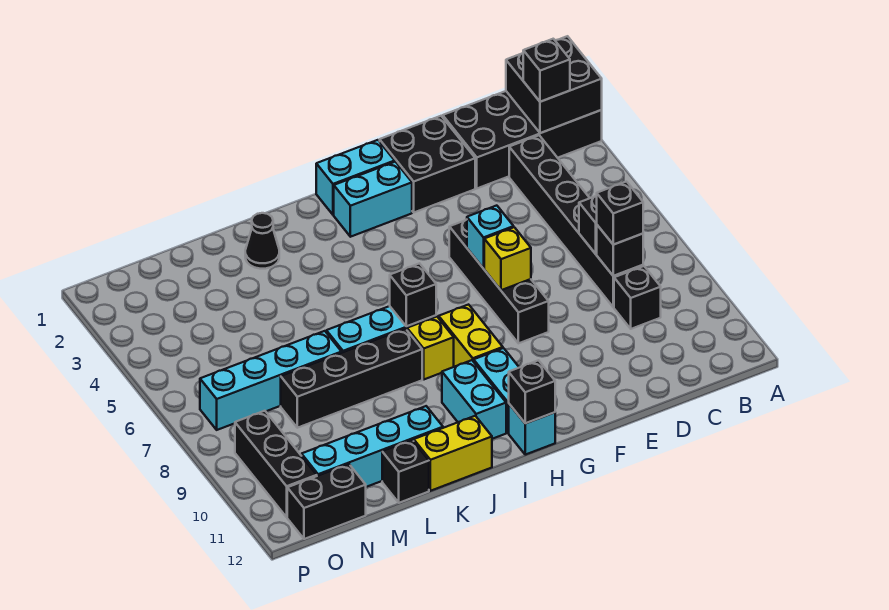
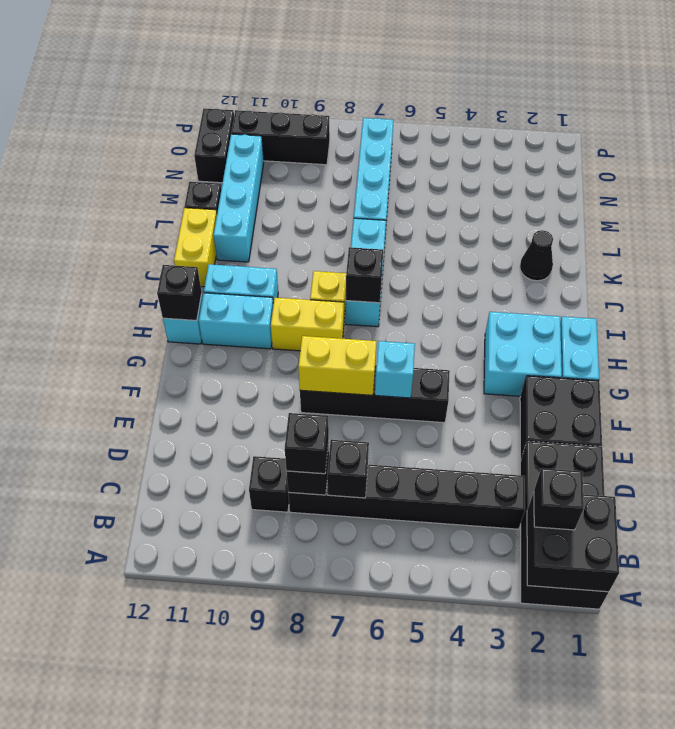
yellow 1x1 brick [484,227,531,290] -> yellow 1x2 brick [299,336,377,395]
cyan 1x2 brick [334,162,412,237] -> cyan 2x2 brick [484,312,562,396]
black 1x4 brick [281,329,422,428] -> none

